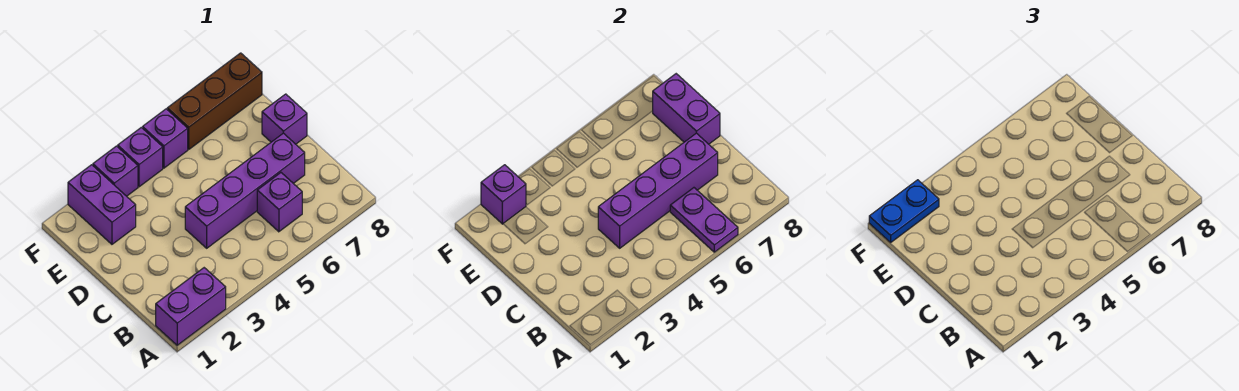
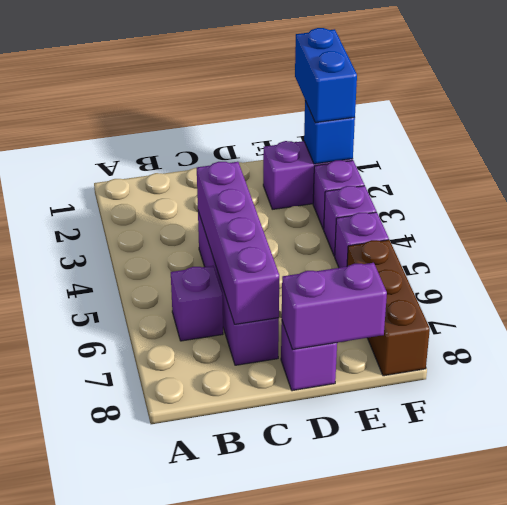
purple 1x2 brick [156,268,226,345] -> none
purple 1x2 plate [670,188,738,252] -> none
blue 1x2 plate [869,180,939,242] -> blue 1x2 brick [295,28,357,123]
purple 1x1 brick [481,165,526,224] -> blue 1x1 brick [304,101,355,164]

